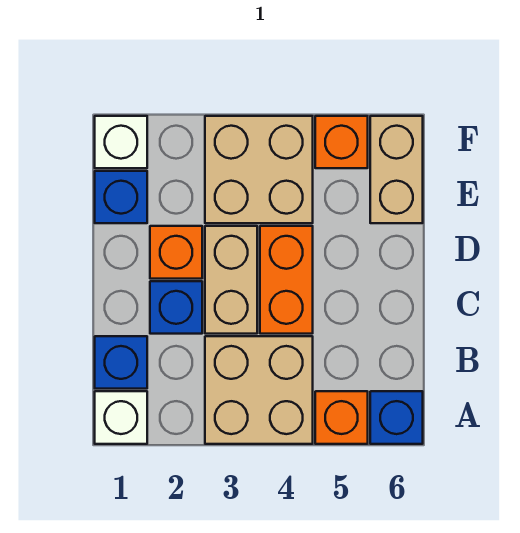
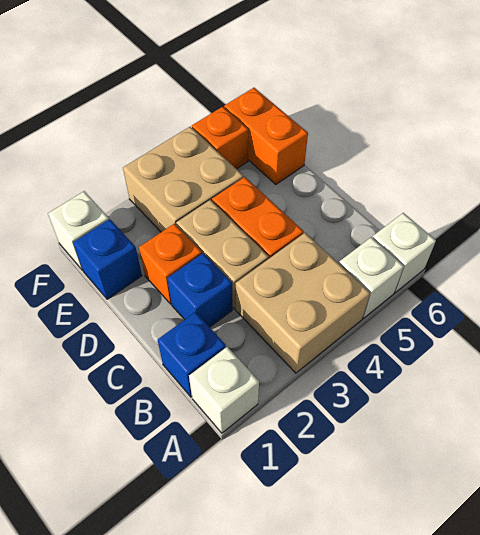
orange 1x1 brick [315,391,368,444] -> white 1x1 brick [339,237,404,318]
blue 1x1 brick [370,391,423,444] -> white 1x1 brick [372,213,436,293]
tan 1x2 brick [370,116,423,223] -> orange 1x2 brick [224,88,308,184]

